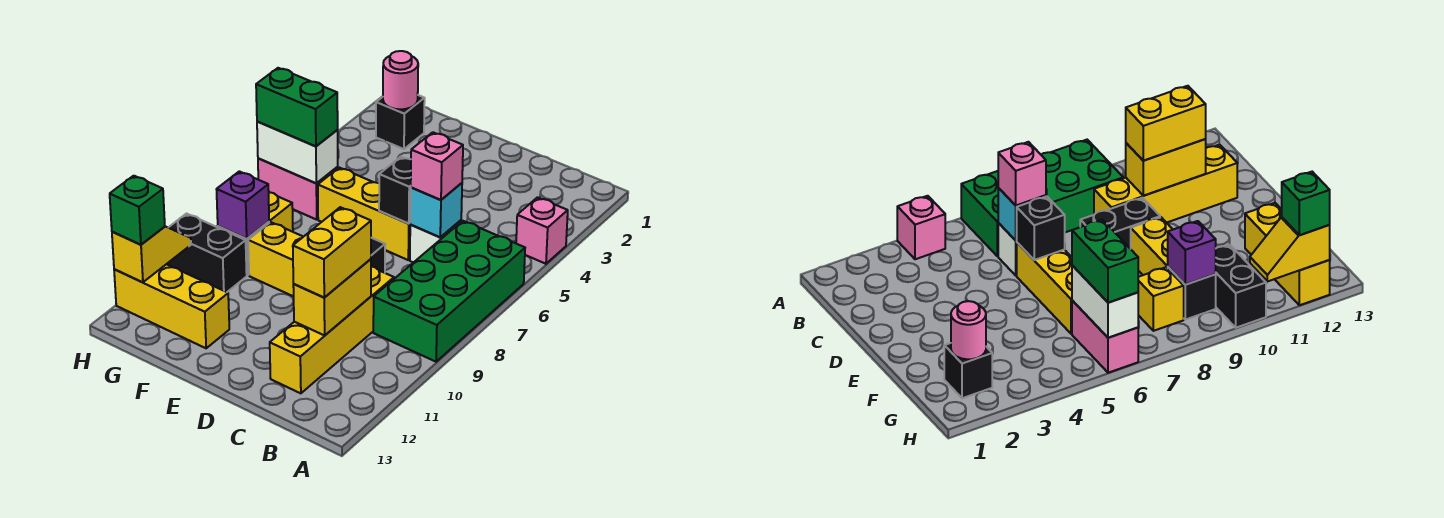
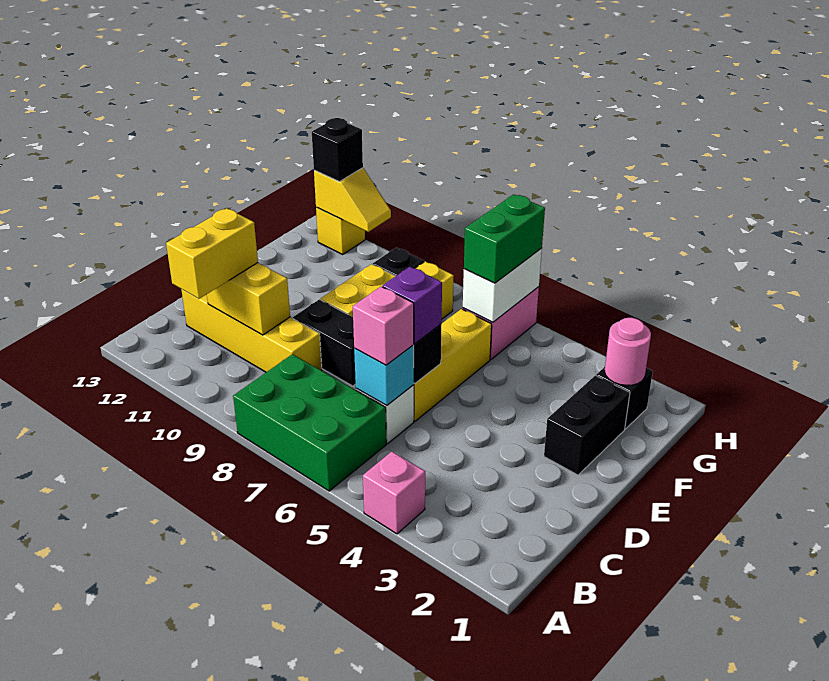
green 2x4 brick [373,221,525,362] -> green 2x3 brick [233,354,386,491]
yellow 1x2 brick [293,207,371,298] -> yellow 1x2 brick turned to [166,208,258,299]
yellow 1x3 brick [114,264,229,348] -> yellow 1x1 brick [316,207,365,254]
purple 1x1 brick [216,171,269,239] -> purple 1x1 brick moved to [383,267,442,343]
black 1x2 brick [167,214,247,292] -> black 1x2 brick moved to [544,376,630,475]
green 1x1 brick [110,176,165,245] -> black 1x1 brick [312,118,363,182]

